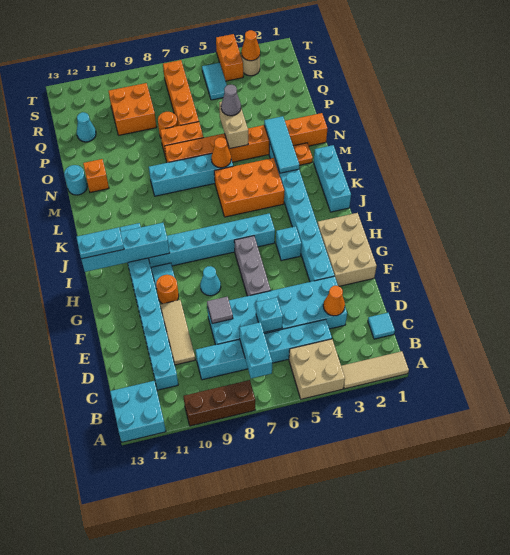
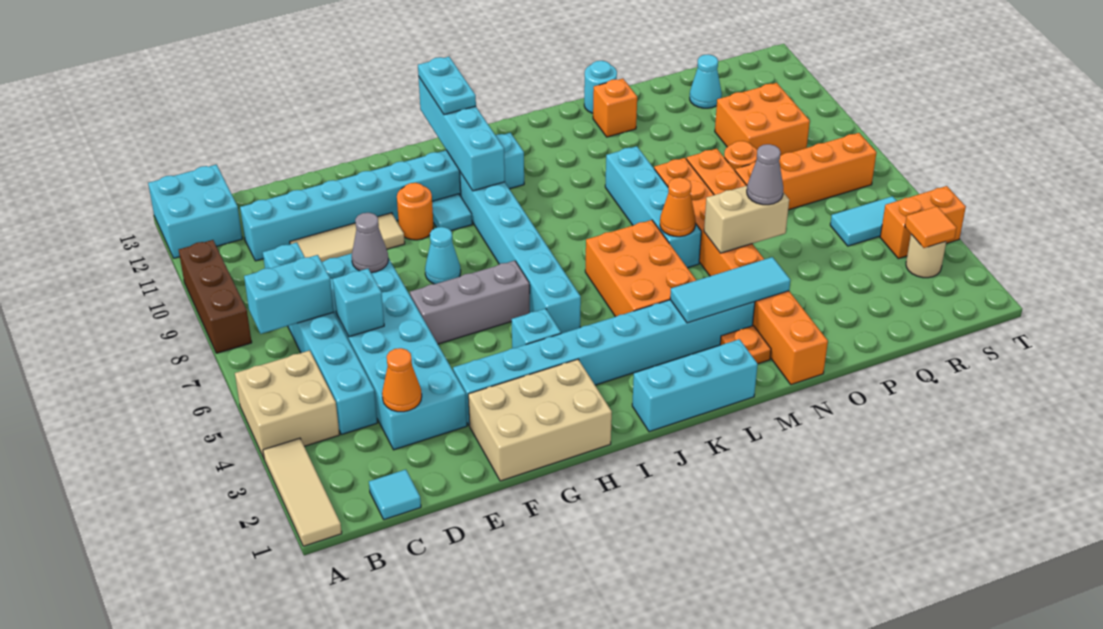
grey 1x1 tile [207,297,233,324] -> grey 1x1 cone [352,213,388,273]
orange 1x1 cone [241,30,260,61] -> orange 1x1 tile [905,206,957,248]

